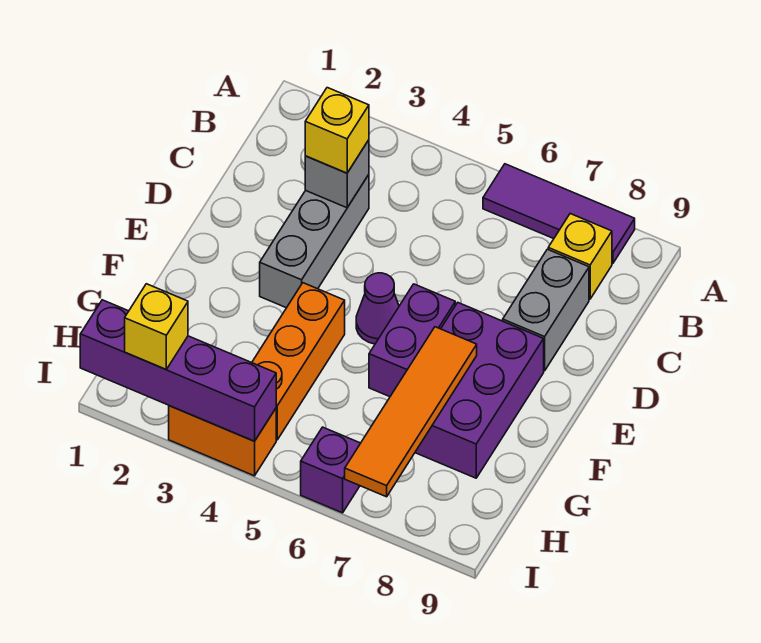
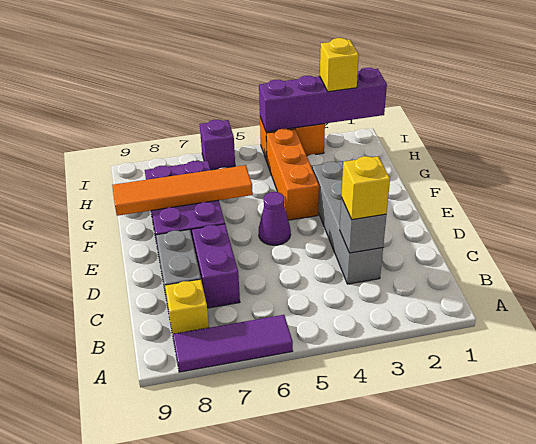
grey 1x3 brick [260,175,369,308] -> grey 1x4 brick [312,161,383,284]
purple 1x2 brick [369,284,455,397] -> purple 1x2 brick moved to [192,224,240,308]
orange 1x4 tile [345,327,477,497] -> orange 1x4 tile turned to [112,165,253,216]

